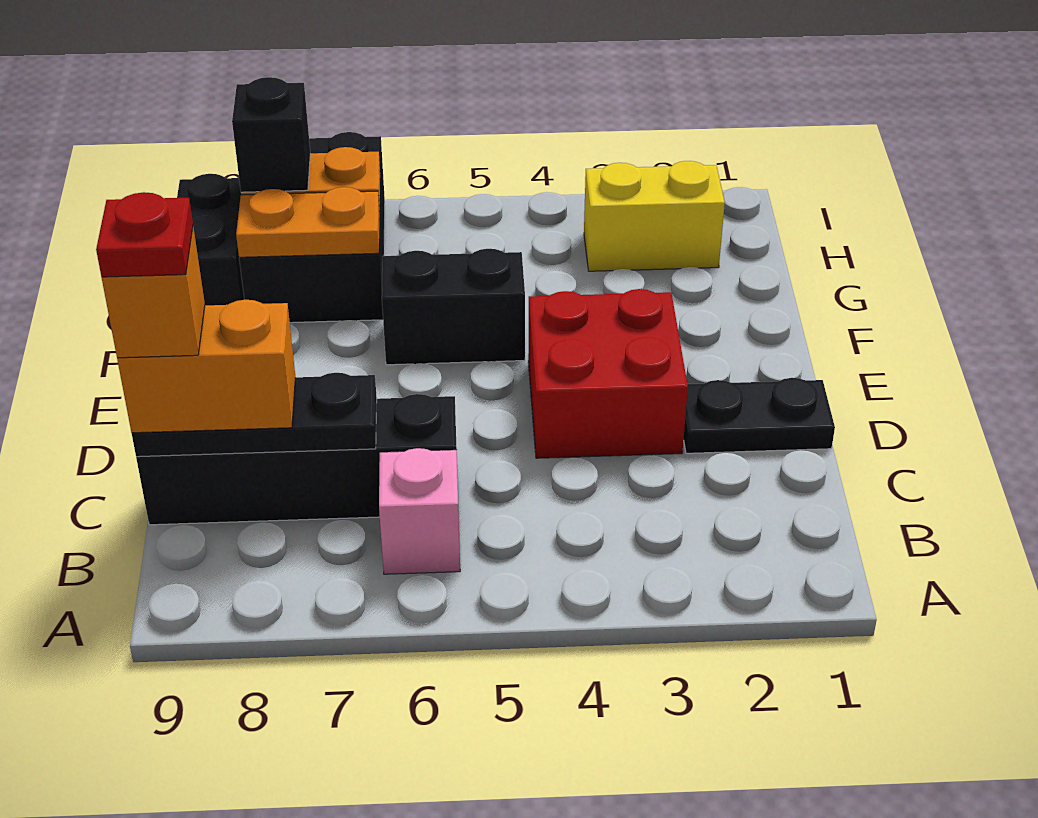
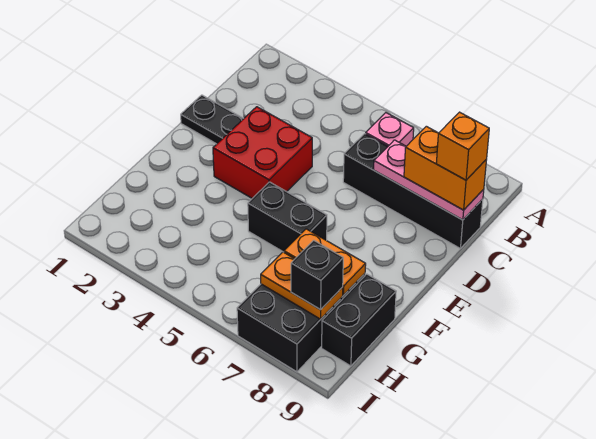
black 1x3 plate [132,373,377,457] -> pink 1x3 plate [374,140,484,220]
red 1x1 plate [96,192,193,277] -> none
yellow 1x2 brick [584,161,725,271] -> none

